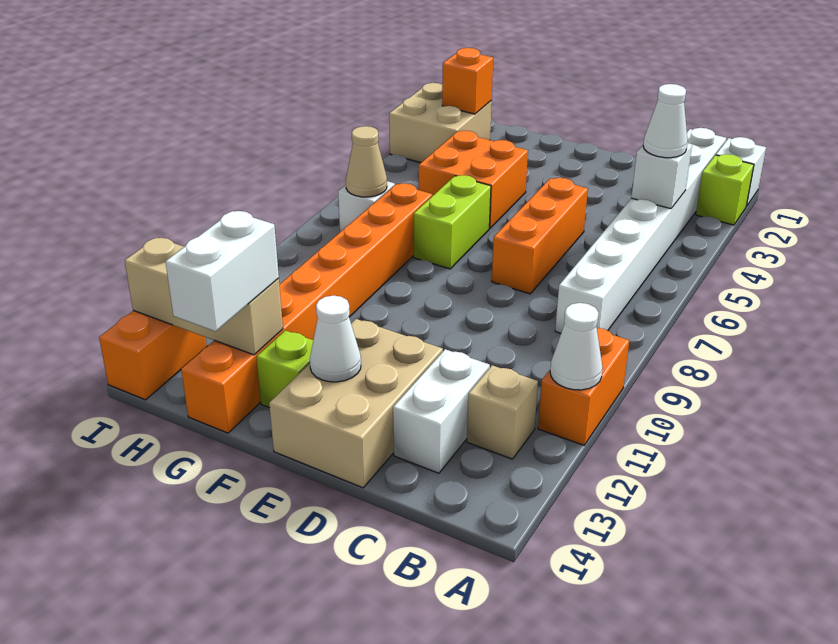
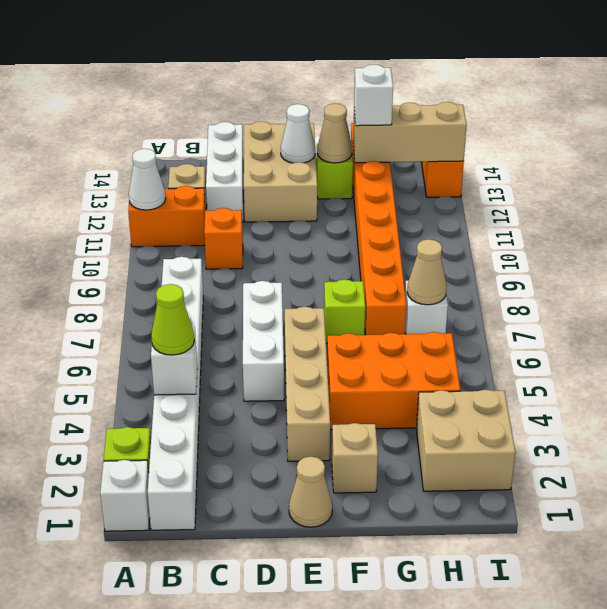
orange 1x2 brick [538,328,629,445] -> orange 1x2 brick turned to [128,186,205,247]
white 1x1 cone [643,84,688,158] -> lime 1x1 cone [151,284,194,355]
white 1x2 brick [393,349,490,473] -> white 1x3 brick [206,122,243,222]
orange 1x3 brick [492,178,588,294] -> white 1x3 brick [243,281,284,401]
none -> tan 1x1 cone [289,456,332,527]
none -> tan 1x4 brick [285,307,330,461]
none -> tan 1x1 brick [332,423,378,493]
orange 2x2 brick [419,131,528,228] -> orange 2x3 brick [327,332,460,430]
lime 1x2 brick [414,175,491,269] -> lime 1x1 brick [324,279,365,344]
none -> tan 1x1 cone [317,104,352,163]
white 1x2 brick [165,211,279,331] -> white 1x1 brick [354,64,393,126]
orange 1x1 brick [442,48,493,114] -> orange 1x1 brick moved to [204,208,243,269]

